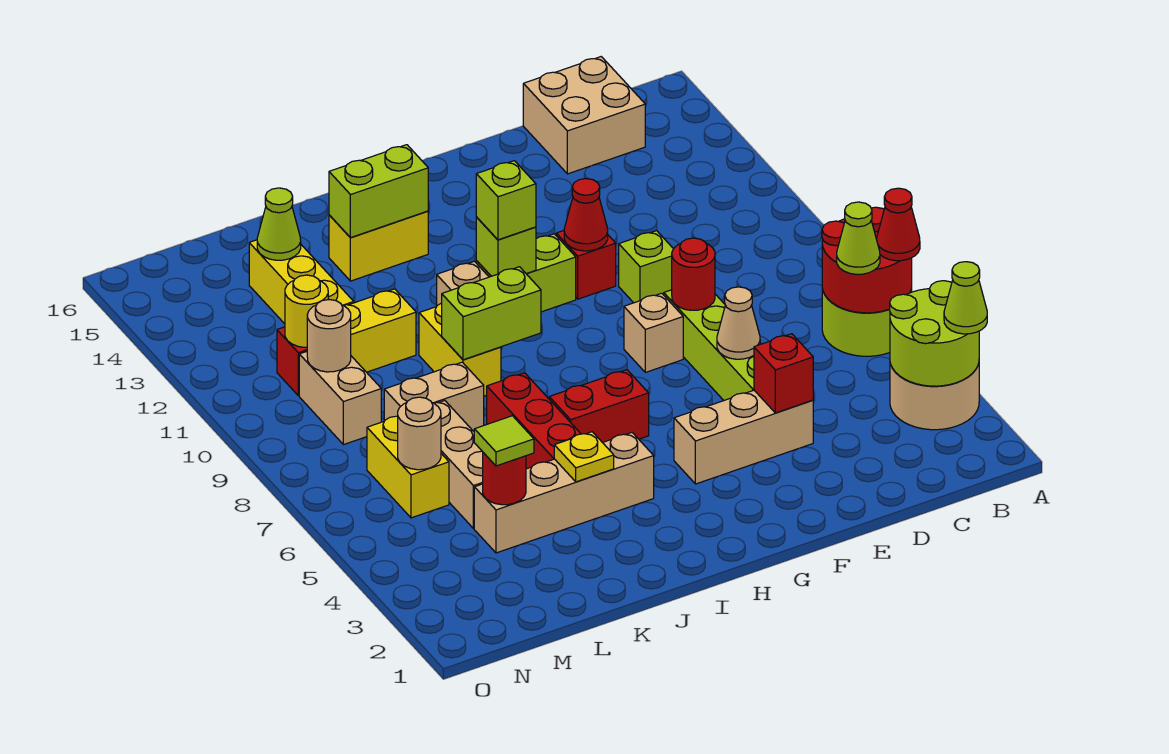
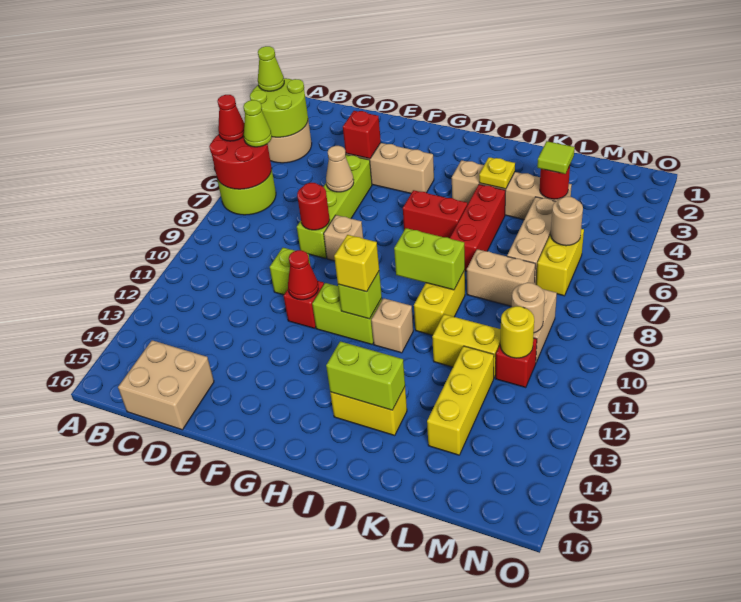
lime 1x1 brick [476,161,536,240] -> yellow 1x1 brick [334,235,379,292]
lime 1x1 cone [257,188,301,260] -> none

